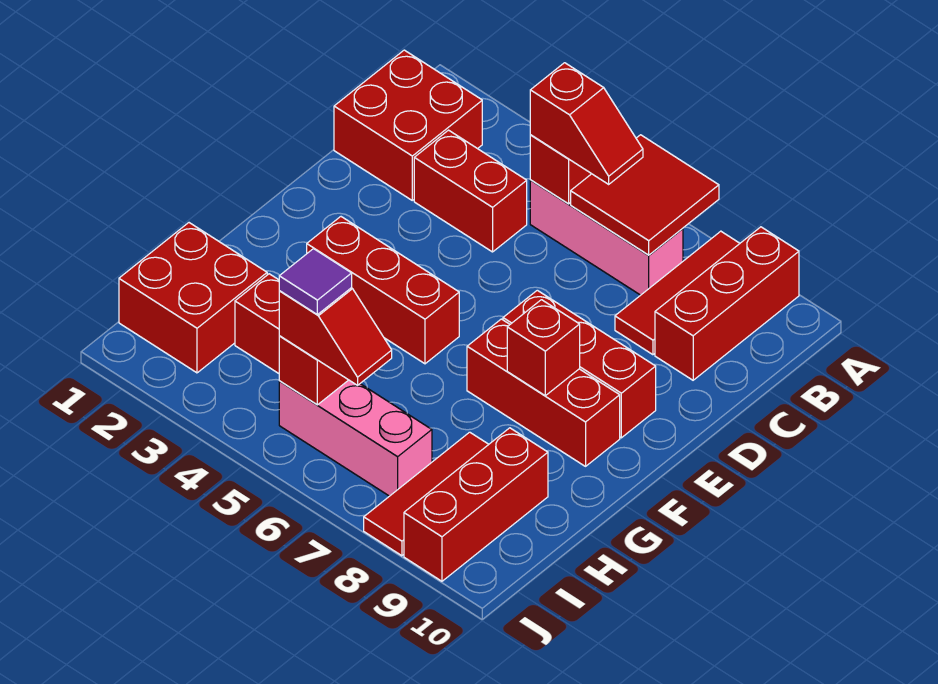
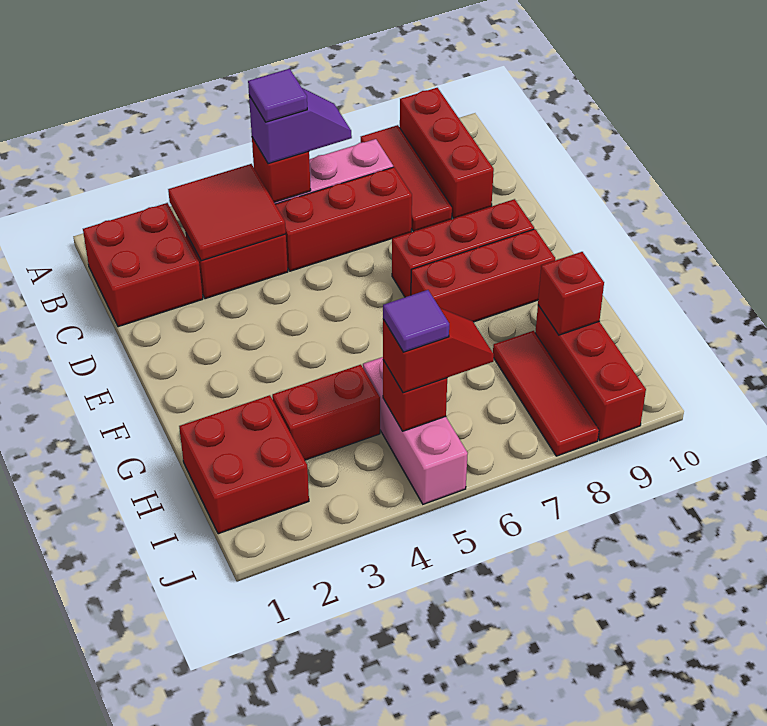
red 2x2 tile [571,135,719,255] -> red 2x2 tile moved to [168,164,286,261]
red 1x2 slope [530,63,643,184] -> purple 1x2 slope [249,88,352,164]
none -> purple 1x1 tile [248,69,307,122]
red 1x3 brick [307,217,459,364] -> red 1x3 brick moved to [275,167,412,271]
red 1x1 brick [507,300,580,396] -> red 1x1 brick moved to [538,252,604,335]
pink 1x3 brick [279,380,432,496] -> pink 1x3 brick turned to [363,357,468,504]

